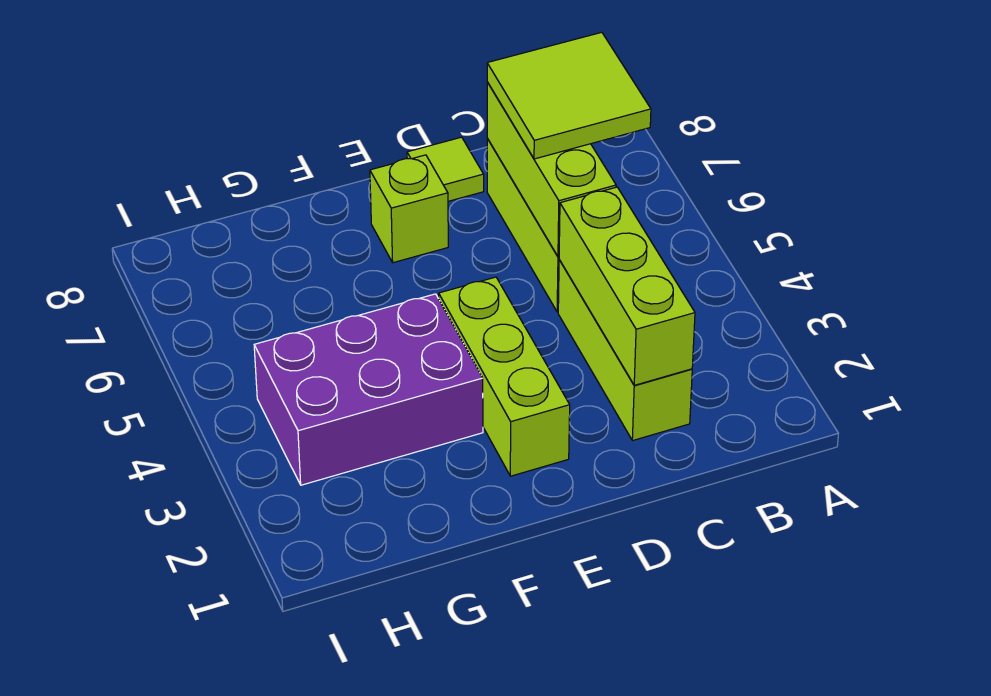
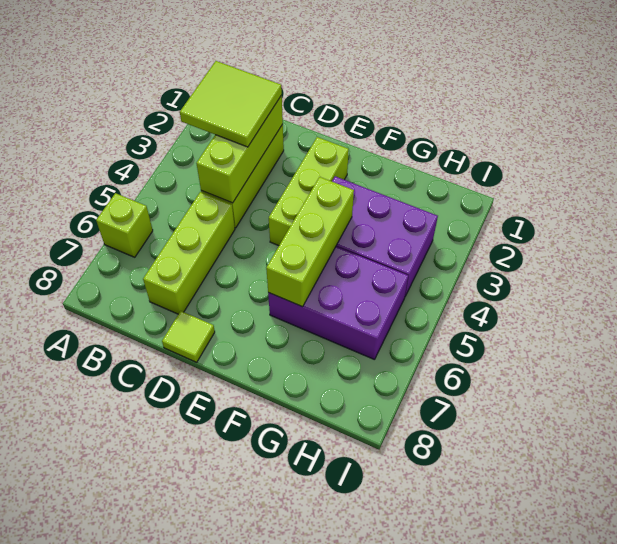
lime 2x2 tile [487,32,651,159] -> lime 2x2 tile moved to [180,61,282,147]
lime 1x3 brick [487,82,616,257] -> lime 1x3 brick moved to [266,177,354,307]
lime 1x1 brick [370,155,448,263] -> lime 1x1 brick moved to [96,193,153,257]
none -> purple 2x3 brick [268,247,408,360]

